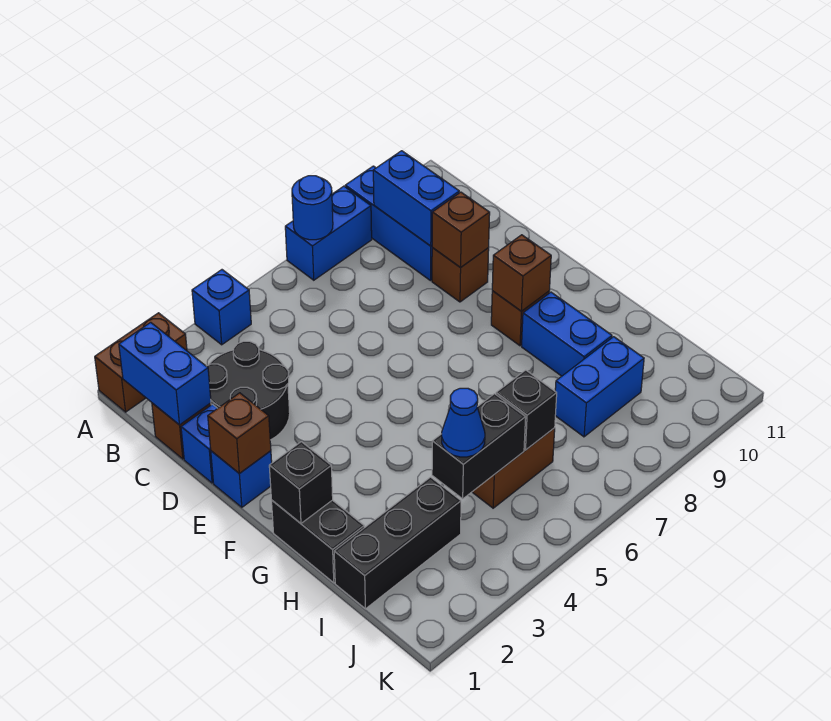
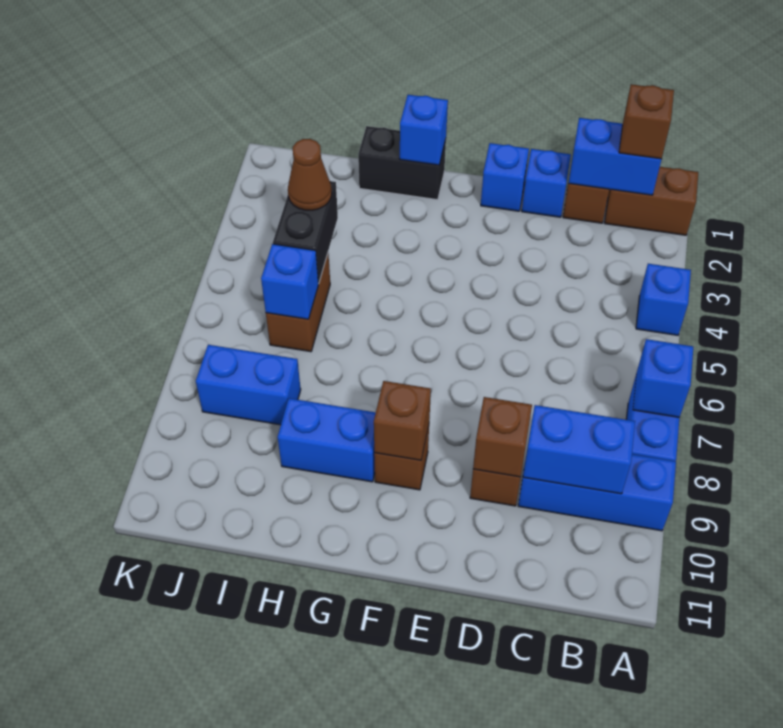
brown 1x2 brick [95,313,187,412] -> brown 1x2 brick turned to [605,167,698,235]
blue 1x1 round brick [292,176,333,240] -> blue 1x1 brick [633,339,693,417]
black 2x2 round brick [207,341,290,440] -> none
brown 1x1 brick [208,393,271,474] -> brown 1x1 brick moved to [619,84,674,159]
black 1x1 brick [269,442,333,523] -> blue 1x1 brick [400,95,448,165]
black 1x3 brick [334,477,461,609] -> none
blue 1x1 cone [442,388,485,457] -> brown 1x1 cone [288,139,332,210]
black 1x1 brick [496,370,557,450] -> blue 1x1 brick [261,244,318,319]
blue 1x2 brick [555,337,644,437] -> blue 1x2 brick turned to [196,345,301,425]

